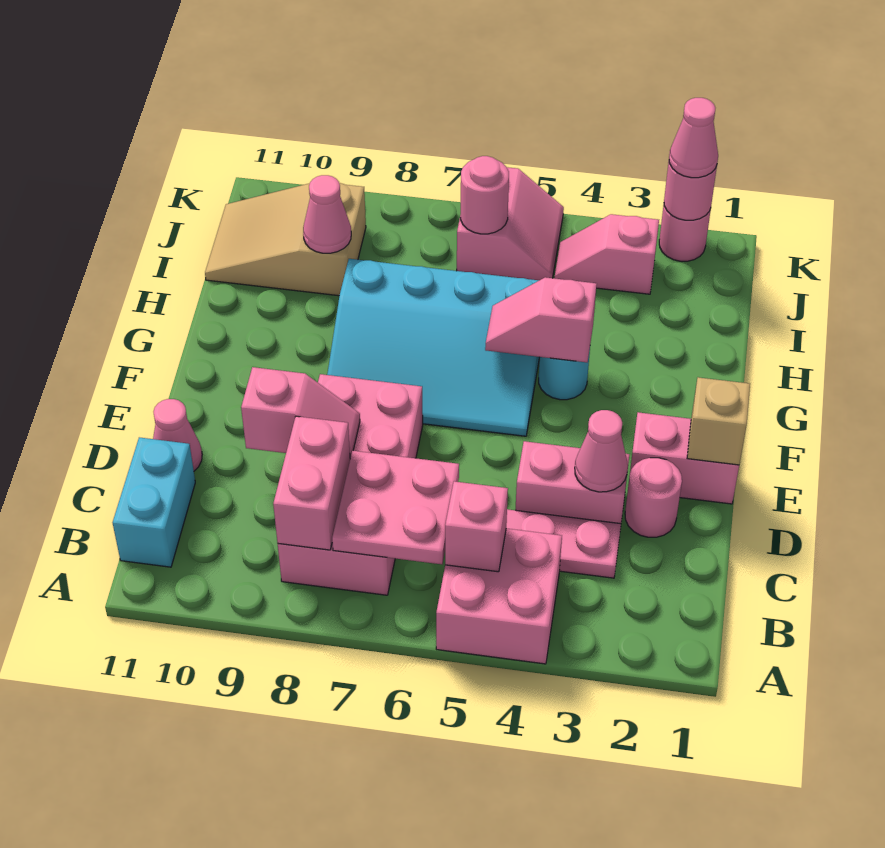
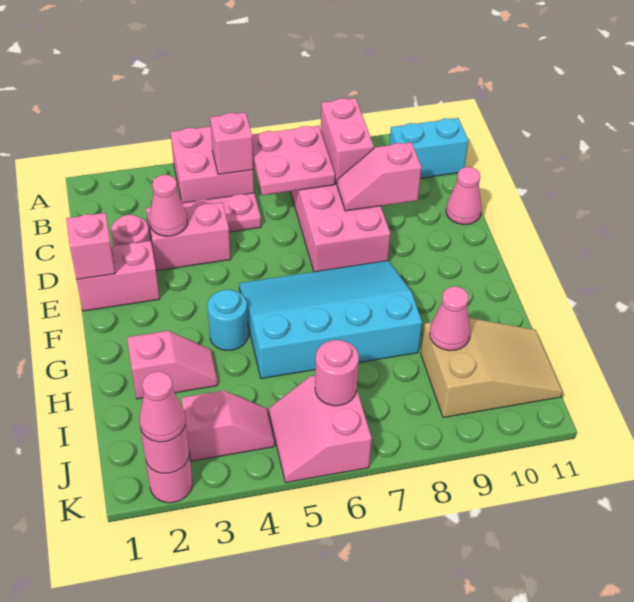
cyan 1x2 brick [113,437,195,567] -> cyan 1x2 brick turned to [390,118,468,178]
tan 1x1 brick [687,377,750,465] -> pink 1x1 brick [66,213,115,280]
pink 1x2 slope [485,277,597,362] -> pink 1x2 slope moved to [127,331,218,399]

